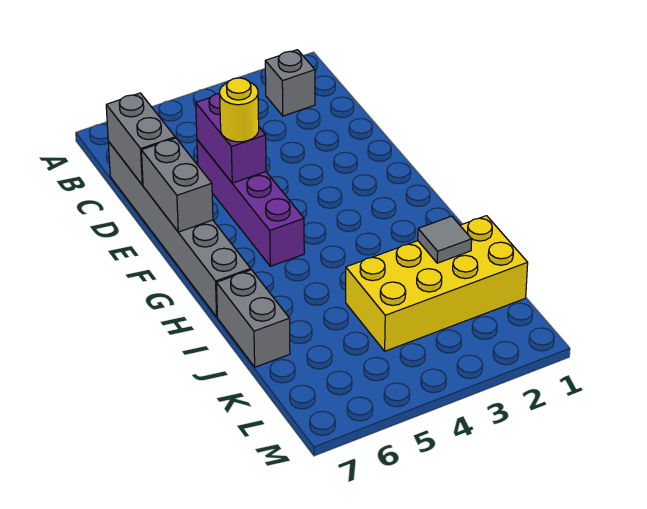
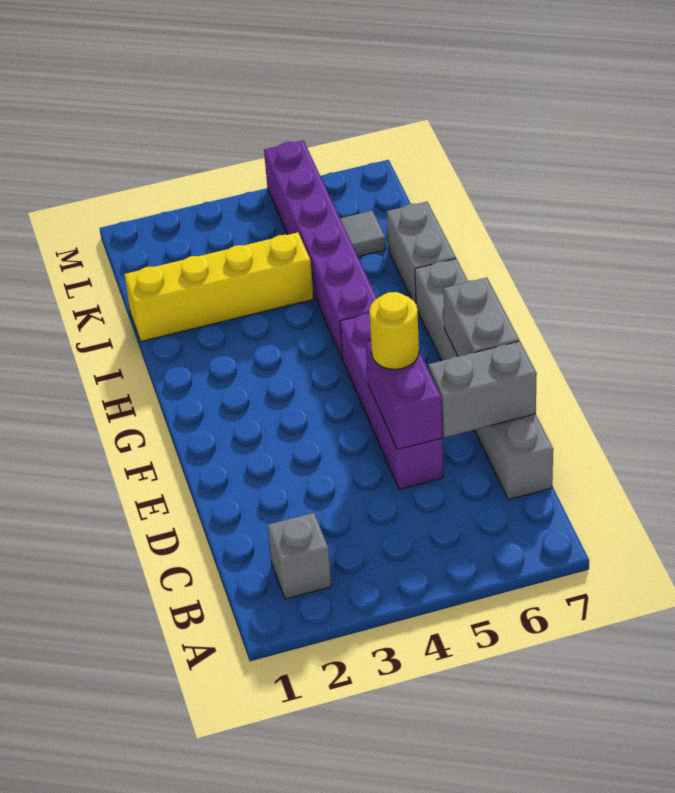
grey 1x2 brick [106,93,175,185] -> grey 1x2 brick turned to [428,341,537,437]
none -> purple 1x6 brick [264,140,377,358]
yellow 2x4 brick [346,216,528,351] -> yellow 1x4 brick [124,232,314,341]
grey 1x1 tile [418,216,472,263] -> grey 1x1 tile moved to [340,211,386,256]

